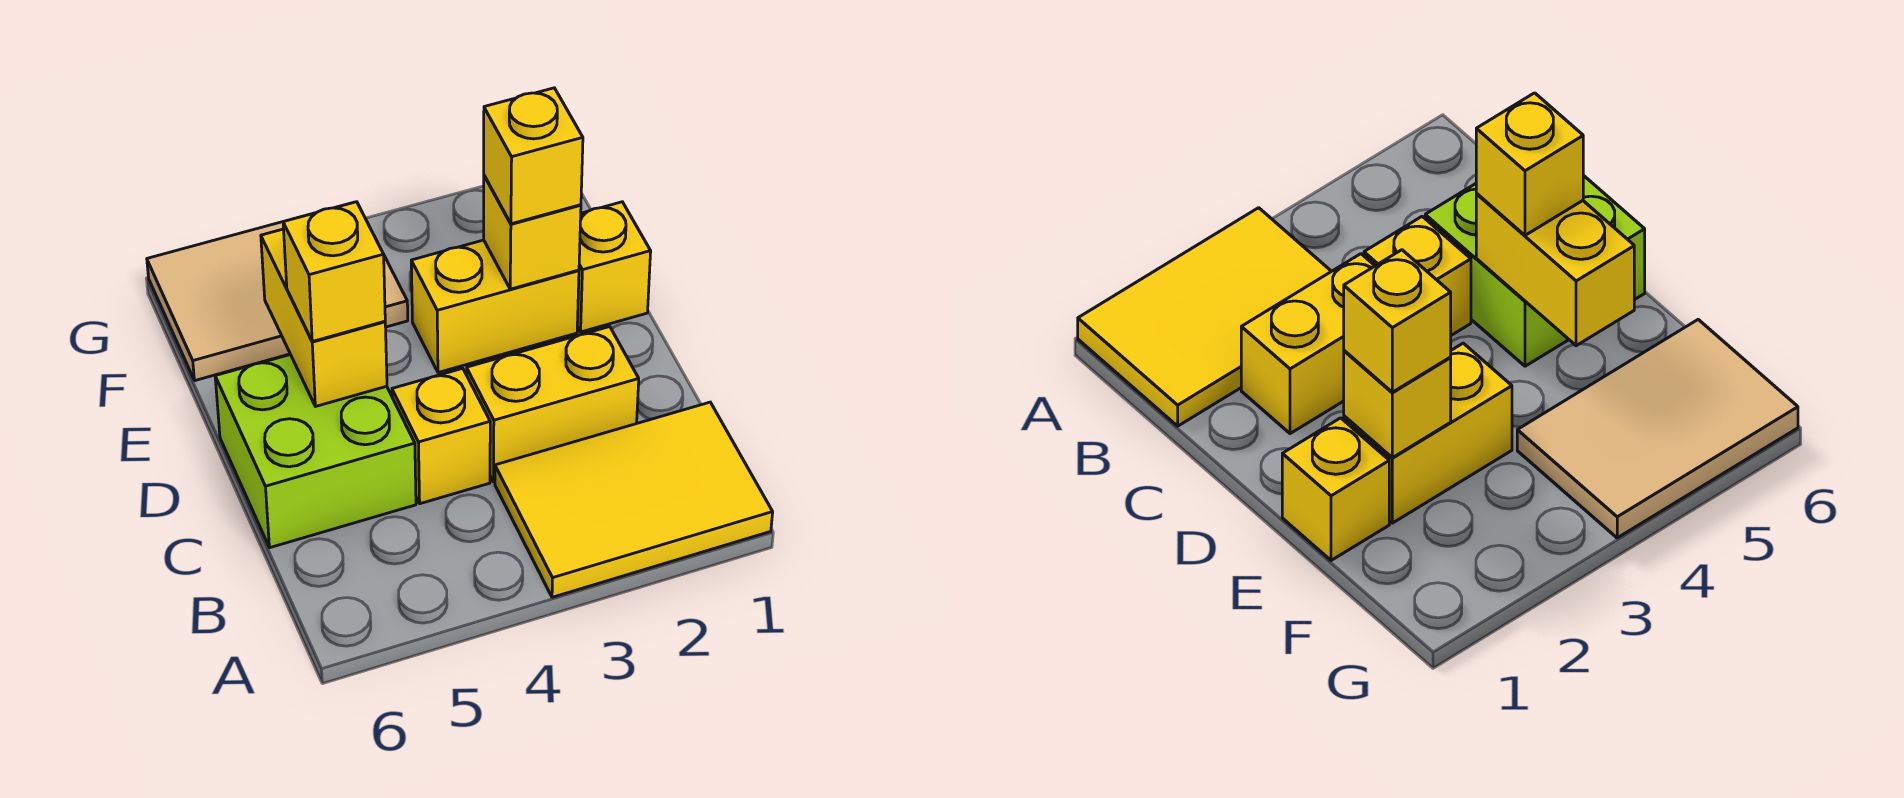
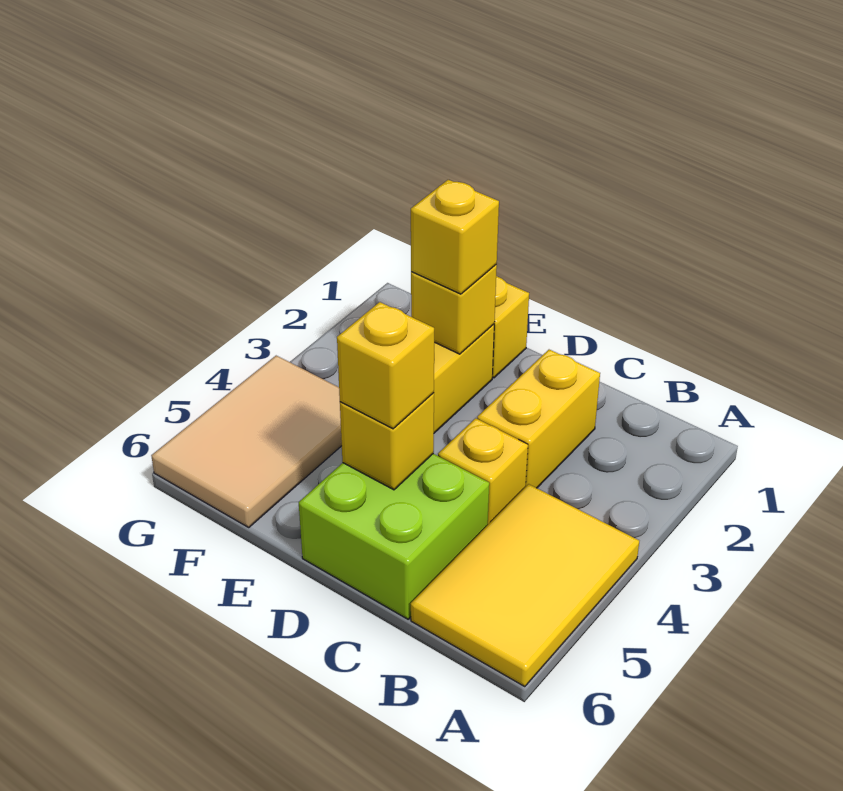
yellow 2x3 tile [495,402,773,597] -> yellow 2x3 tile moved to [411,484,639,687]
yellow 1x2 brick [261,229,387,407] -> yellow 1x1 brick [340,393,434,490]

